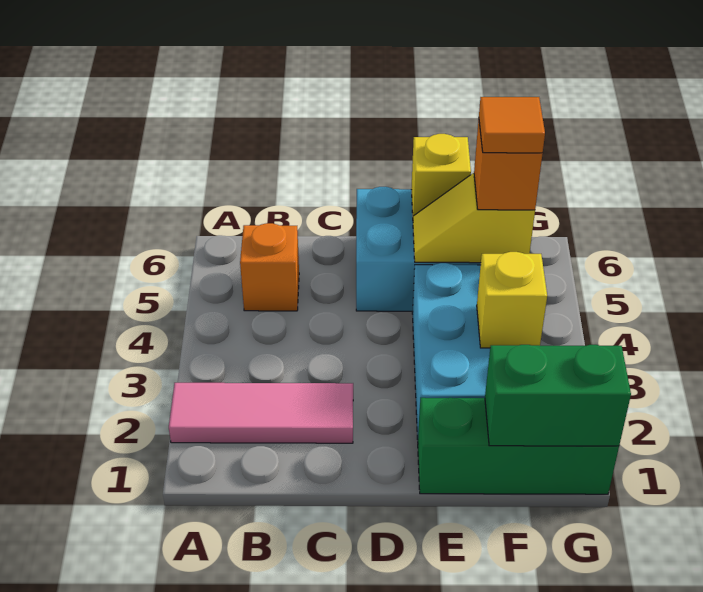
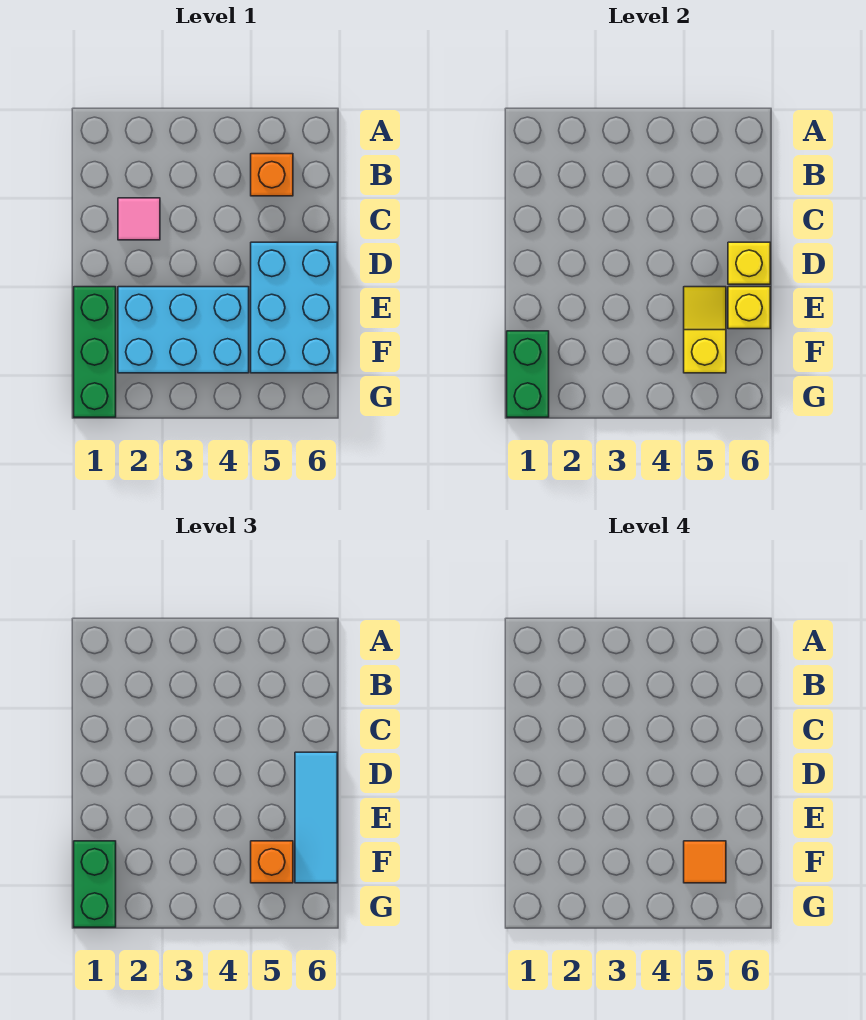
pink 1x3 tile [169,383,353,443] -> pink 1x1 tile [118,198,160,240]
none -> cyan 1x3 tile [295,752,337,883]
none -> green 1x2 brick [74,841,116,927]
yellow 1x1 brick [477,252,547,348] -> yellow 1x1 brick moved to [728,242,770,284]

